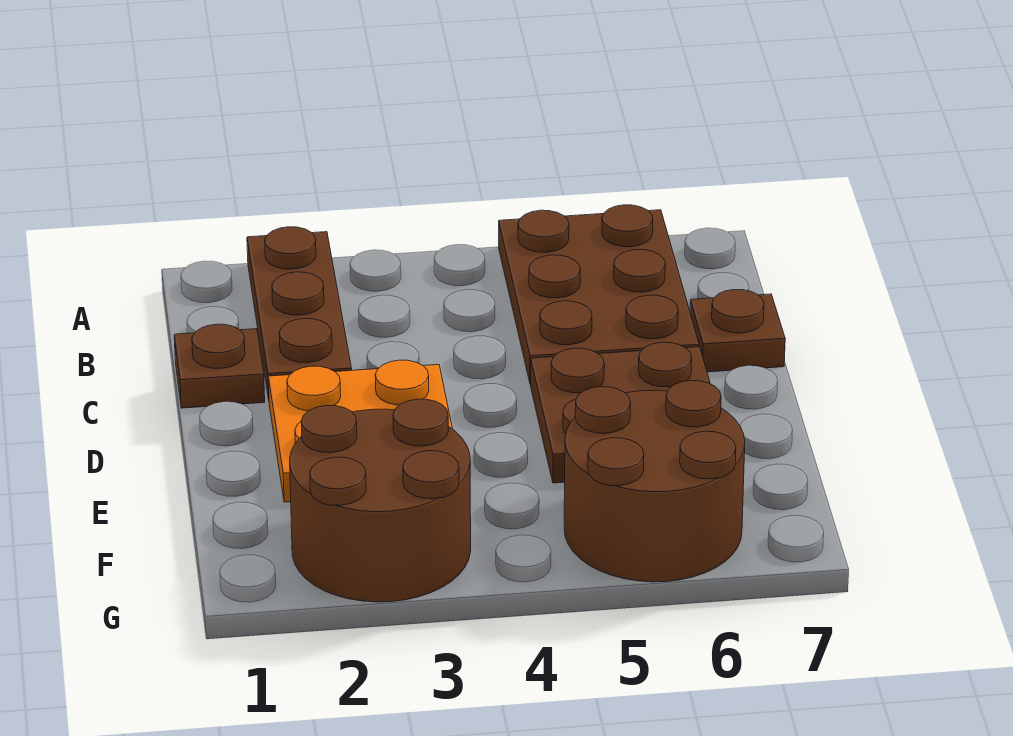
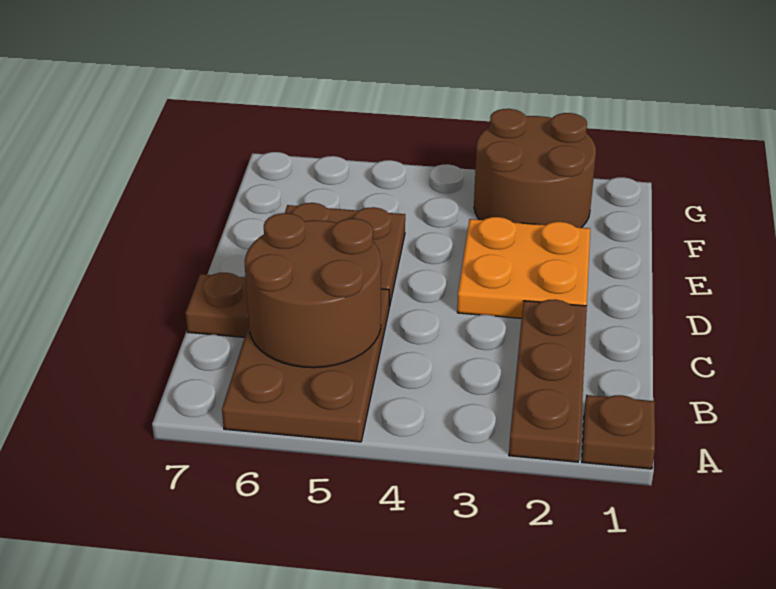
brown 1x1 plate [174,324,265,408] -> brown 1x1 plate moved to [582,395,655,469]
brown 2x2 round brick [564,380,745,582] -> brown 2x2 round brick moved to [245,213,381,368]

